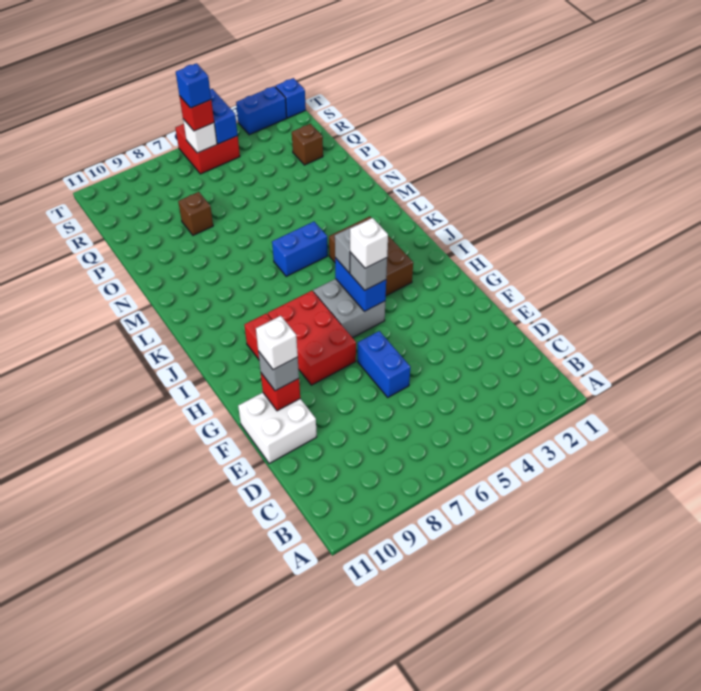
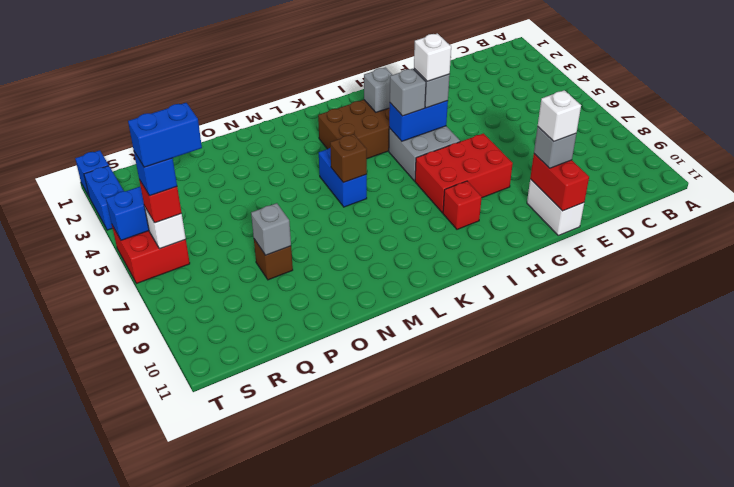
blue 1x2 brick [358,331,410,397] -> blue 1x2 brick moved to [128,103,202,167]
white 2x2 brick [238,393,317,464] -> white 1x2 brick [527,179,584,235]
red 1x1 brick [261,373,300,411] -> red 1x2 brick [530,154,589,211]
none -> grey 1x1 brick [364,68,392,112]
none -> grey 1x1 brick [251,203,291,255]
brown 1x1 brick [292,124,323,165] -> brown 1x1 brick moved to [330,134,367,183]

